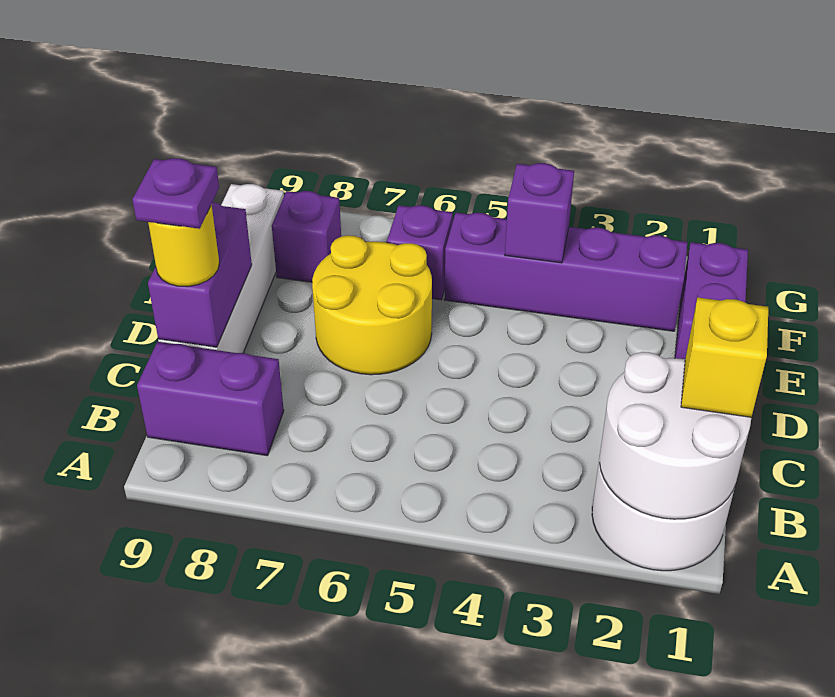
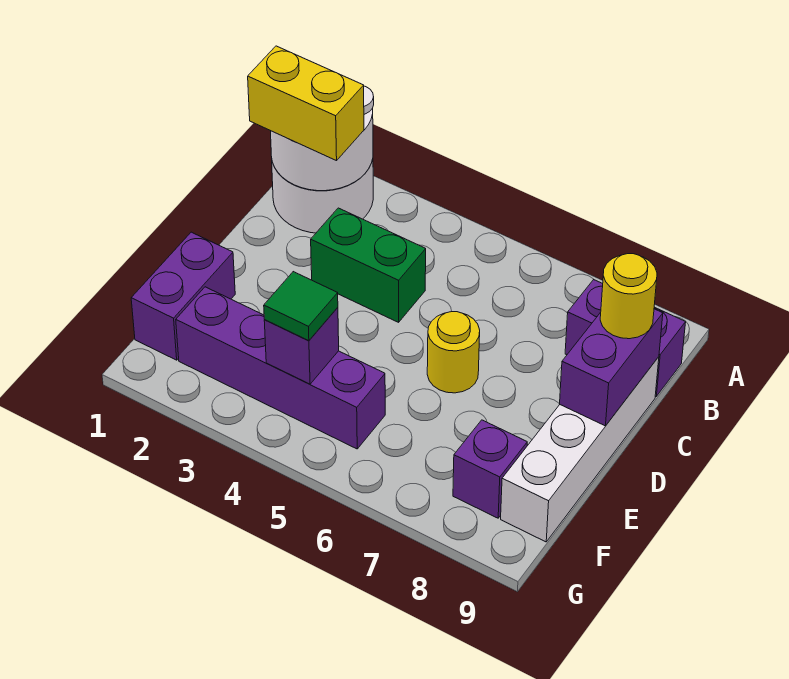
yellow 1x1 brick [681,297,768,417] -> yellow 1x2 brick [248,46,364,161]
none -> green 1x2 brick [311,208,426,322]
purple 1x1 plate [132,158,219,229] -> none
yellow 2x2 round brick [312,235,432,375] -> yellow 1x1 round brick [427,312,480,393]
none -> green 1x1 tile [264,272,338,341]
purple 1x1 brick [387,205,453,300] -> none

